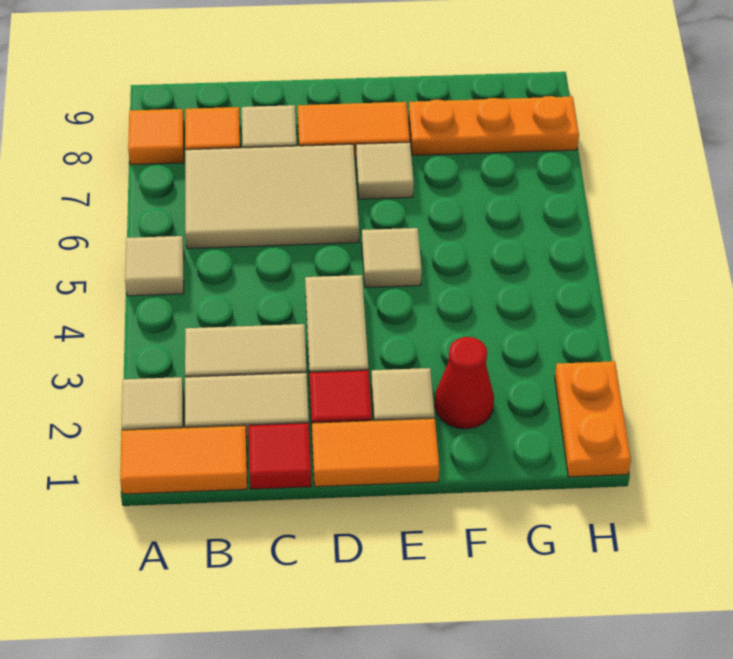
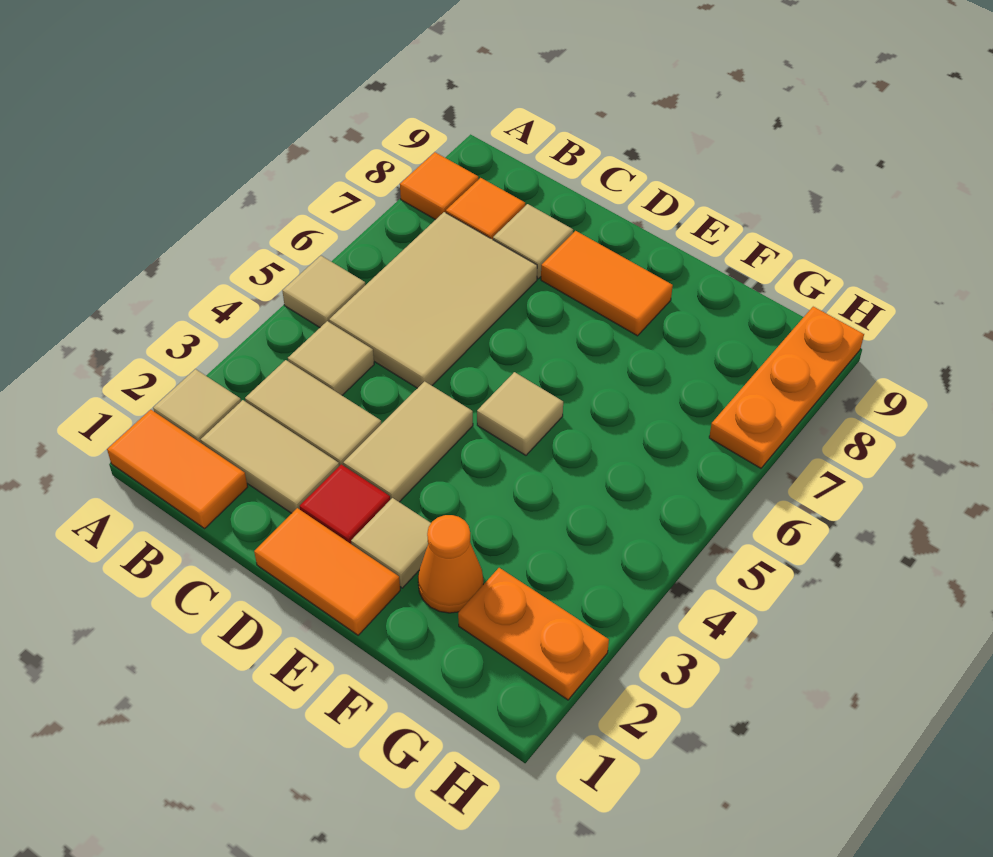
tan 2x3 tile [185,144,359,249] -> tan 2x3 tile turned to [329,212,537,388]
red 1x1 tile [249,423,311,489] -> none
tan 1x1 tile [356,142,414,199] -> tan 1x1 tile moved to [288,321,374,395]
red 1x1 cone [435,337,494,429] -> orange 1x1 cone [418,515,483,613]
orange 1x3 plate [409,96,579,155] -> orange 1x3 plate turned to [709,307,864,468]
orange 1x2 plate [555,361,631,477] -> orange 1x2 plate turned to [458,568,609,700]

